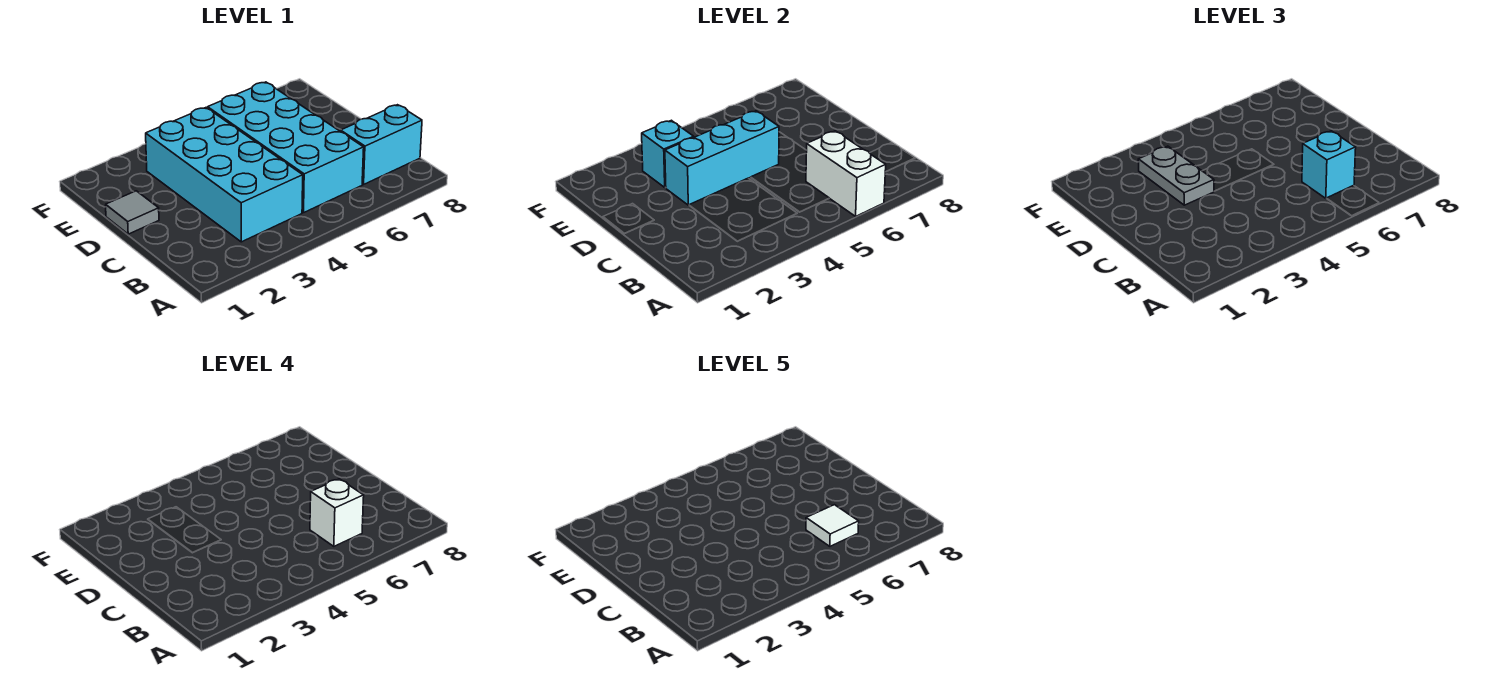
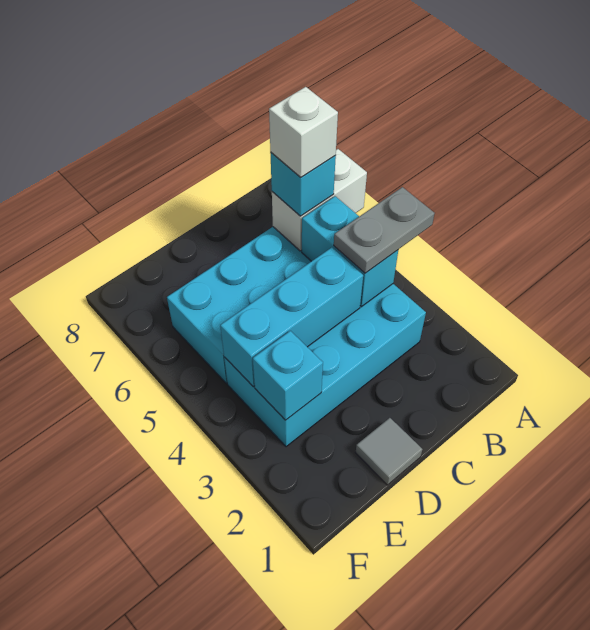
white 1x1 tile [806,505,859,546] -> none
cyan 1x2 brick [341,105,422,184] -> cyan 1x2 brick moved to [302,196,398,307]
cyan 1x3 brick [665,111,779,205] -> cyan 1x3 brick turned to [220,247,363,387]
grey 1x2 plate [1138,146,1214,205] -> grey 1x2 plate moved to [334,187,435,273]

